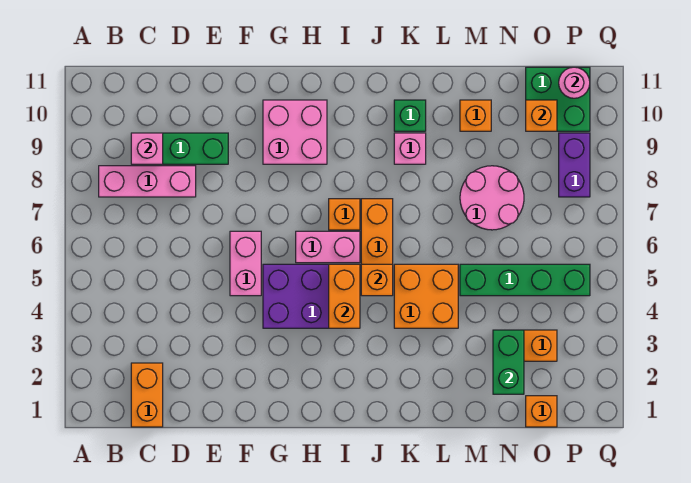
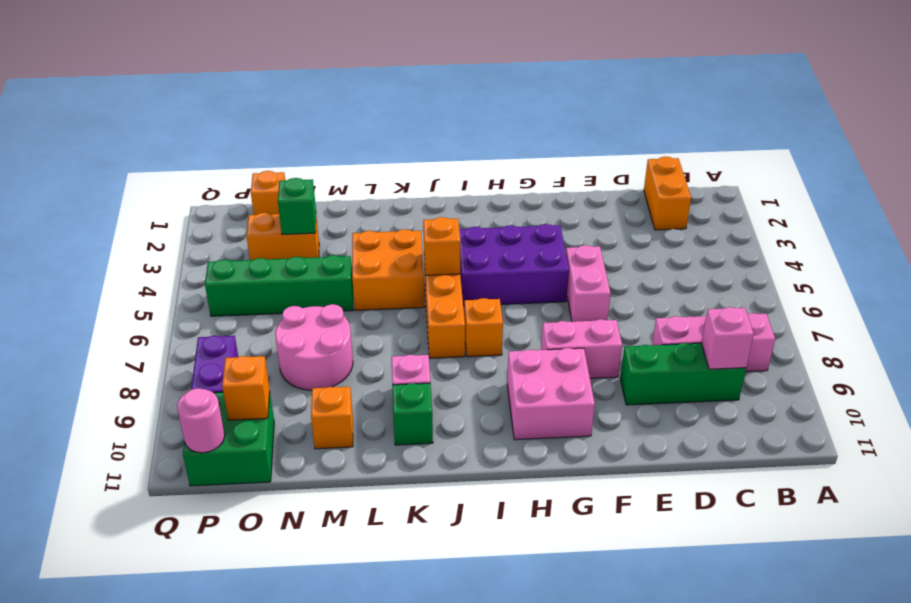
pink 1x2 brick [296,231,360,263] -> pink 1x2 brick moved to [541,319,622,378]
orange 1x2 brick [329,264,360,328] -> none
green 1x2 brick [493,330,524,394] -> green 1x1 brick [278,178,316,234]

